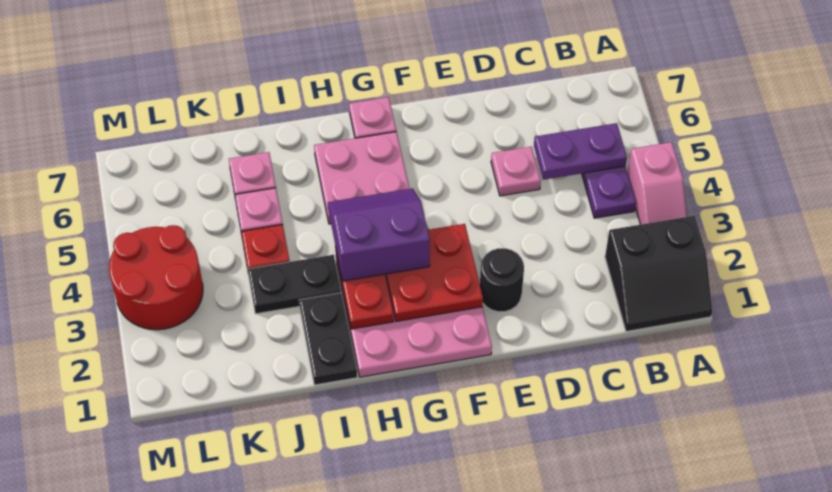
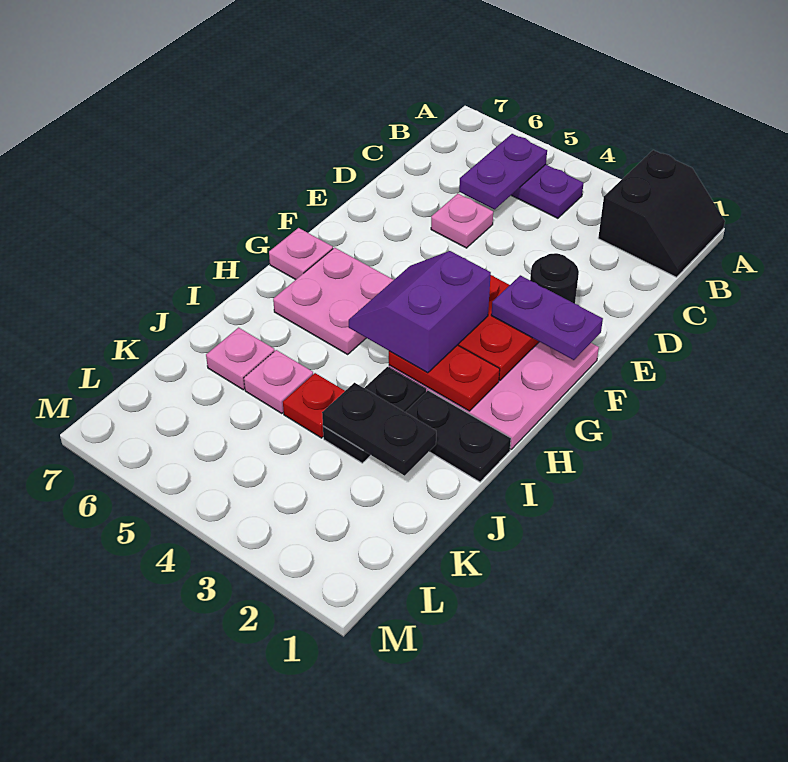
pink 1x2 slope [627,142,687,225] -> none
none -> purple 1x2 plate [491,275,603,360]
none -> black 1x2 plate [322,383,436,476]
red 2x2 round brick [109,225,203,330] -> none

